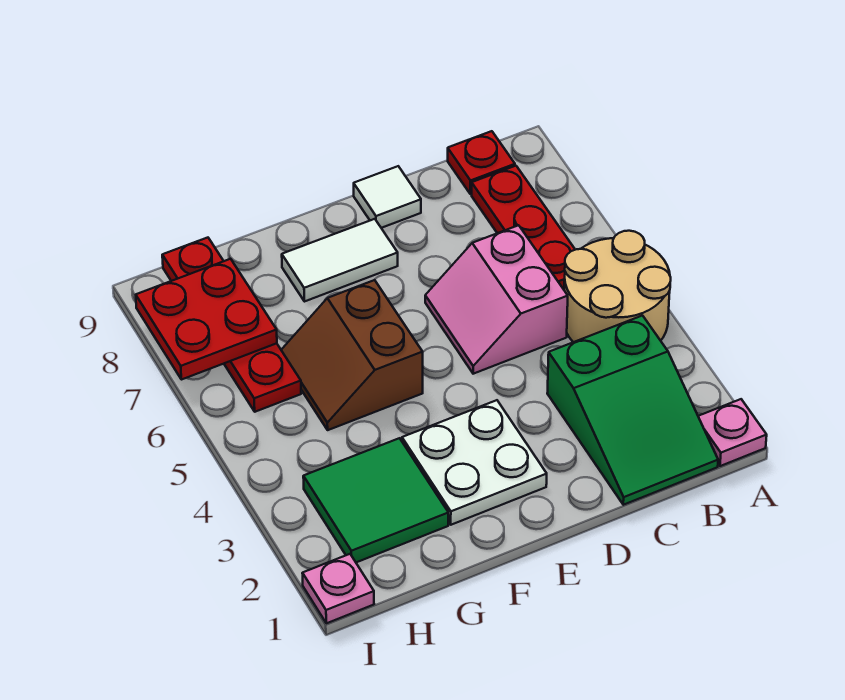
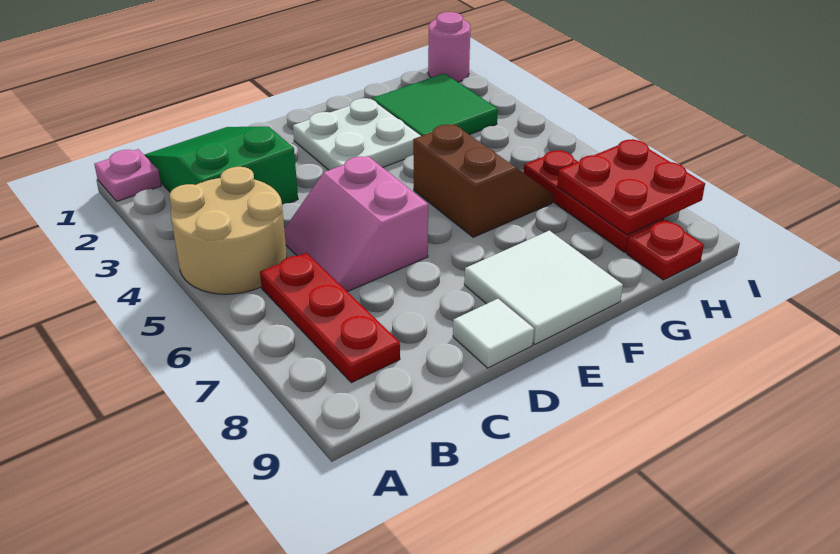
red 1x1 plate [448,131,515,194] -> none
pink 2x2 slope [425,225,568,374] -> pink 2x2 slope turned to [284,156,428,292]
white 1x2 tile [282,219,398,302] -> white 2x2 tile [464,230,623,344]
pink 1x1 plate [302,554,374,623] -> pink 1x1 round brick [428,12,471,82]

